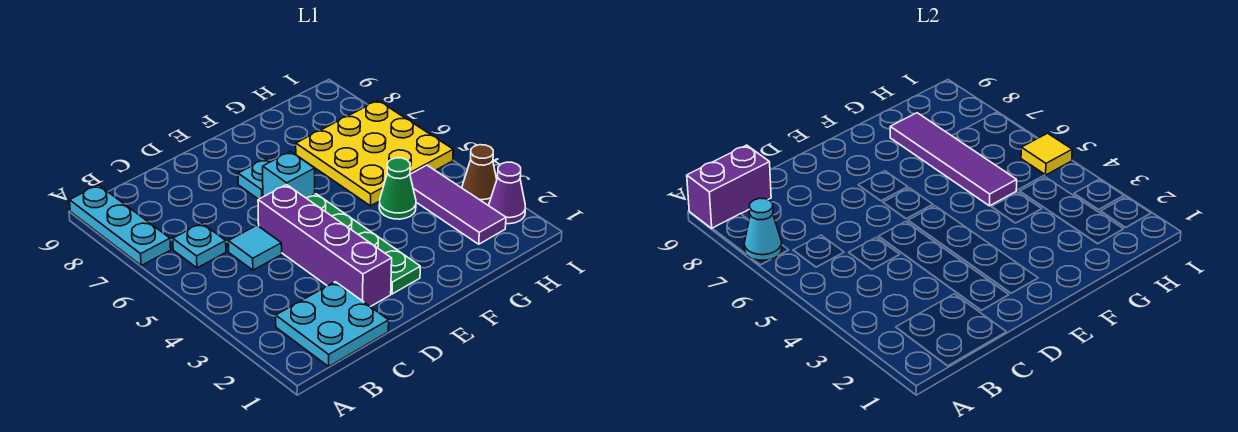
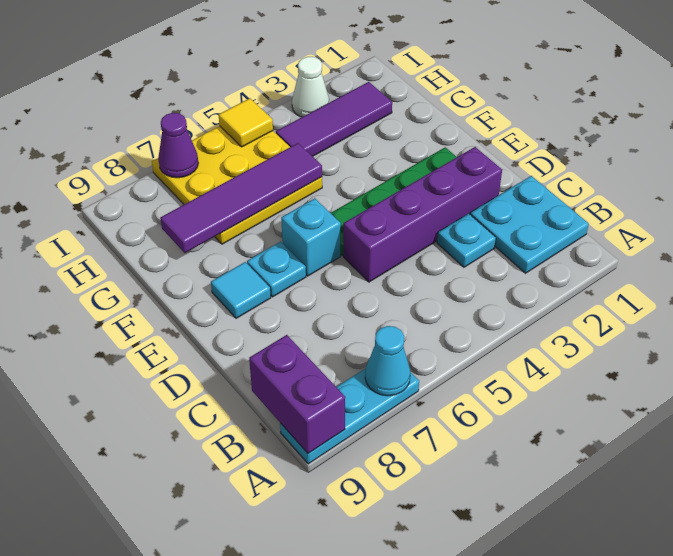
cyan 1x1 plate [173,223,226,268] -> cyan 1x1 plate moved to [437,214,496,267]
cyan 1x1 tile [228,226,282,270] -> cyan 1x1 tile moved to [211,262,271,318]
green 1x1 cone [379,158,416,219] -> none
purple 1x1 cone [489,162,525,224] -> purple 1x1 cone moved to [158,113,198,178]
brown 1x1 cone [462,145,497,205] -> white 1x1 cone [292,57,329,117]

